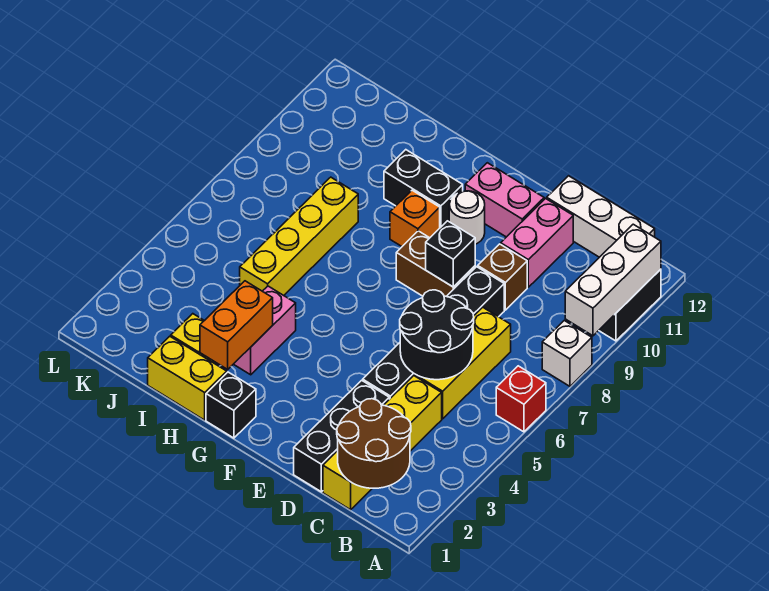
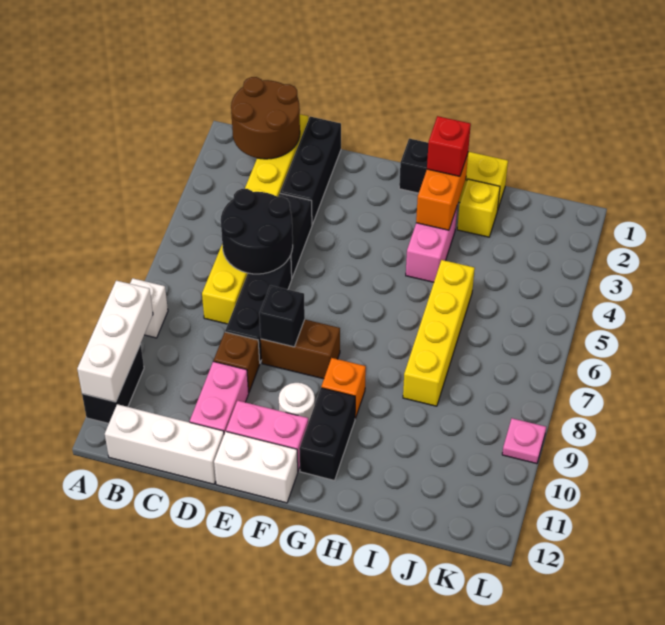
red 1x1 brick [496,366,546,432] -> red 1x1 brick moved to [427,116,471,176]
none -> white 1x2 brick [214,432,298,503]
black 1x2 brick [384,150,463,228] -> black 1x2 brick turned to [299,388,355,480]
none -> pink 1x1 plate [502,418,546,464]

